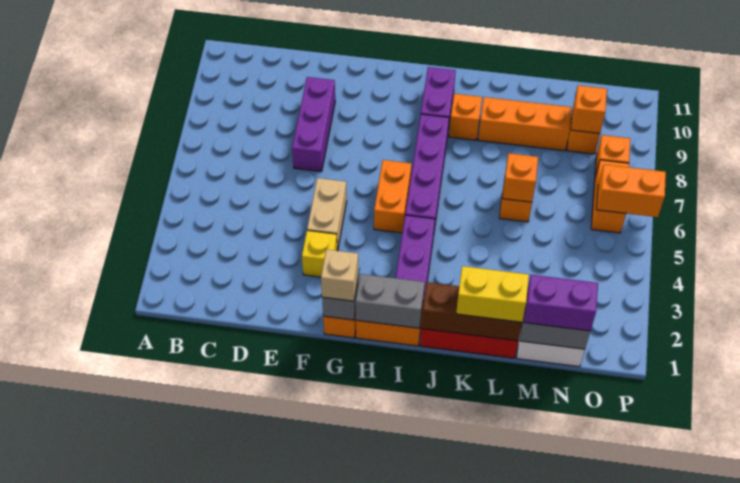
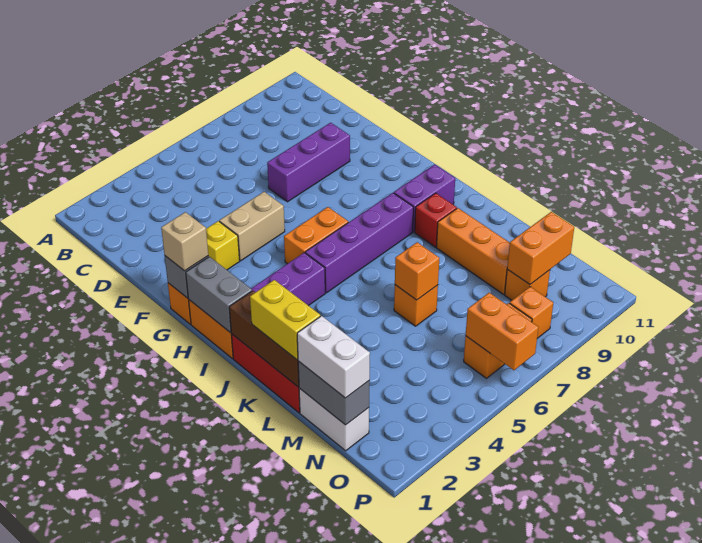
orange 1x1 brick [449,94,482,140] -> red 1x1 brick [415,193,457,247]
purple 1x2 brick [524,275,598,331] -> white 1x2 brick [297,316,370,398]
orange 1x1 brick [571,85,607,133] -> orange 1x2 brick [507,212,574,284]

